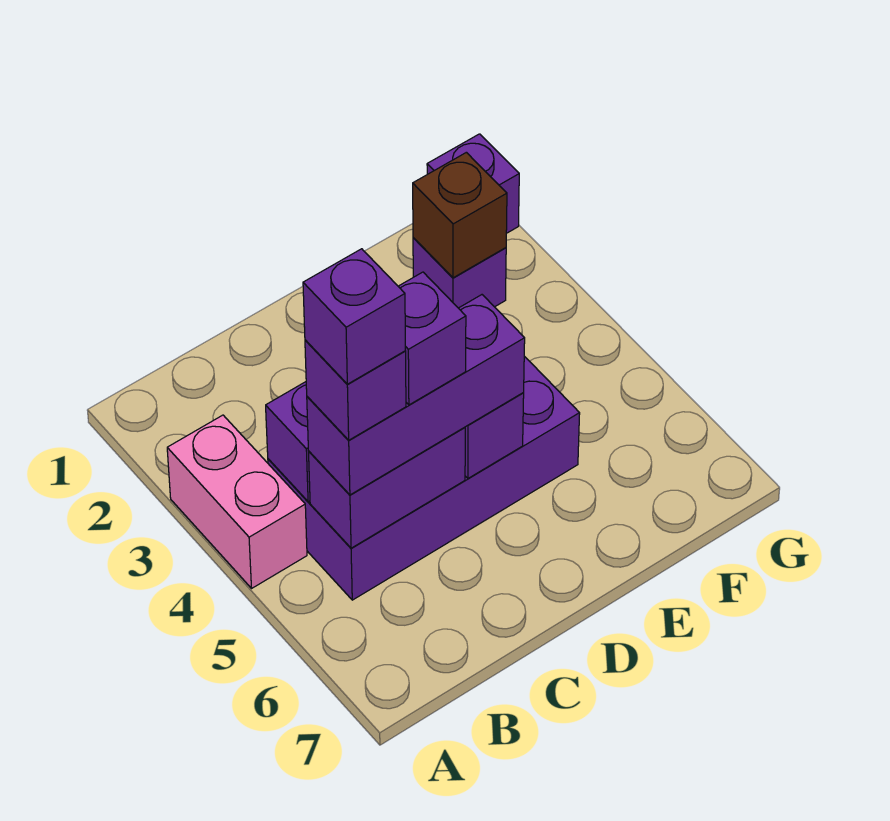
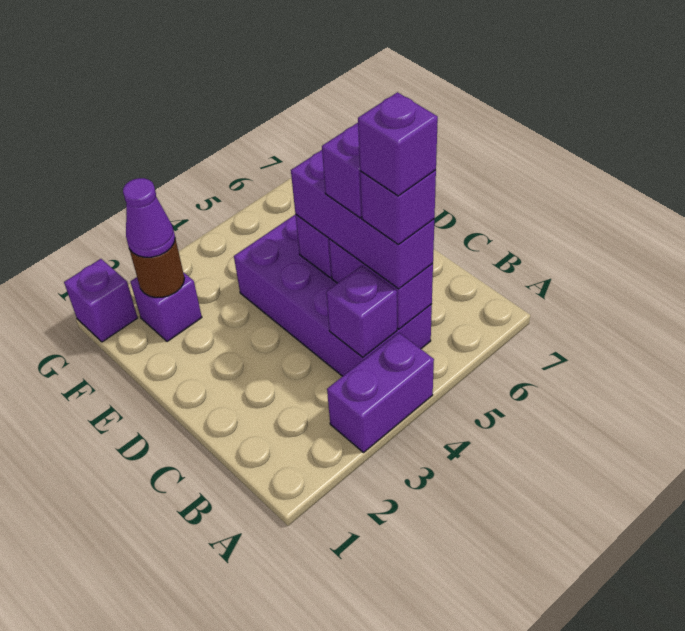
pink 1x2 brick [167,415,307,588] -> purple 1x2 brick [327,333,434,452]
brown 1x1 brick [413,152,507,278] -> brown 1x1 round brick [129,239,184,297]
none -> purple 1x1 cone [123,178,175,257]

